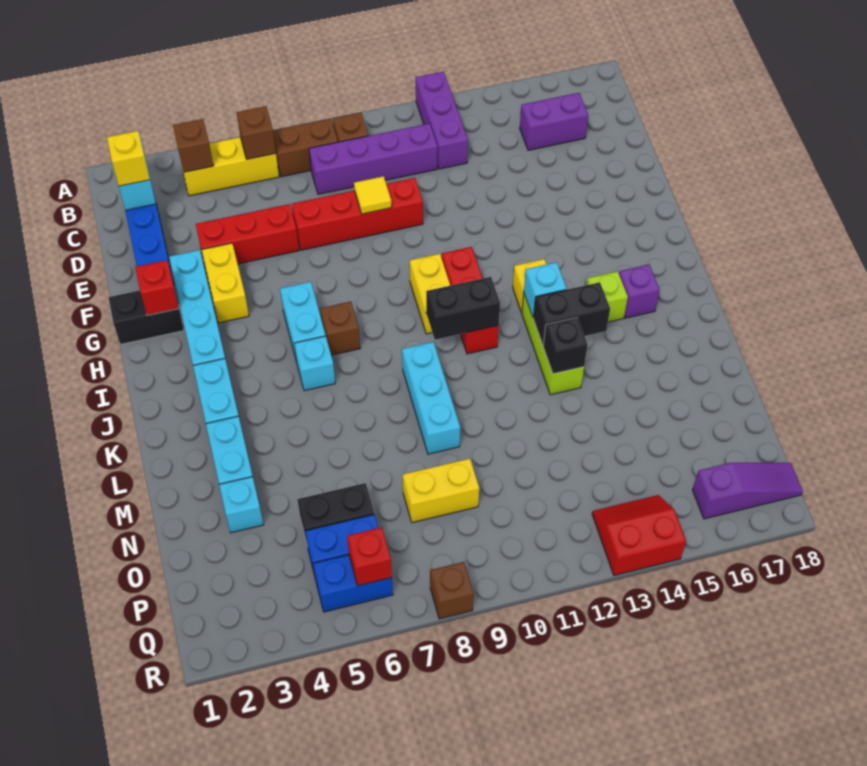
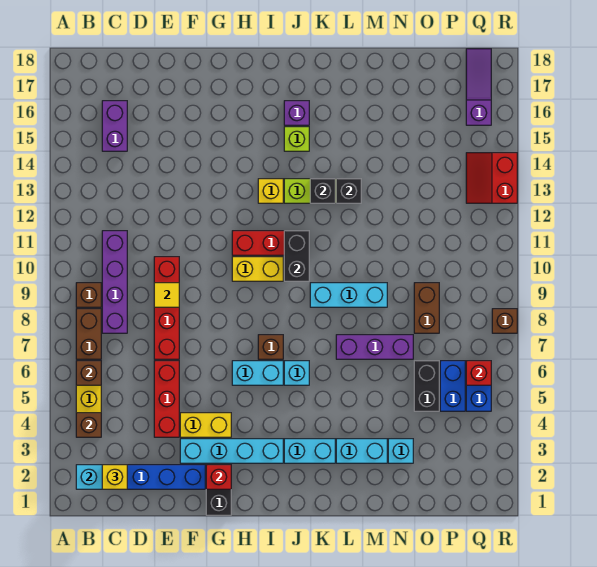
purple 1x3 brick [416,71,468,169] -> purple 1x3 brick moved to [336,335,413,359]
cyan 1x1 brick [524,262,567,318] -> none
black 1x2 brick [533,282,610,345] -> black 1x1 brick [310,179,335,203]
yellow 1x2 brick [403,459,479,523] -> brown 1x2 brick [414,283,439,333]

